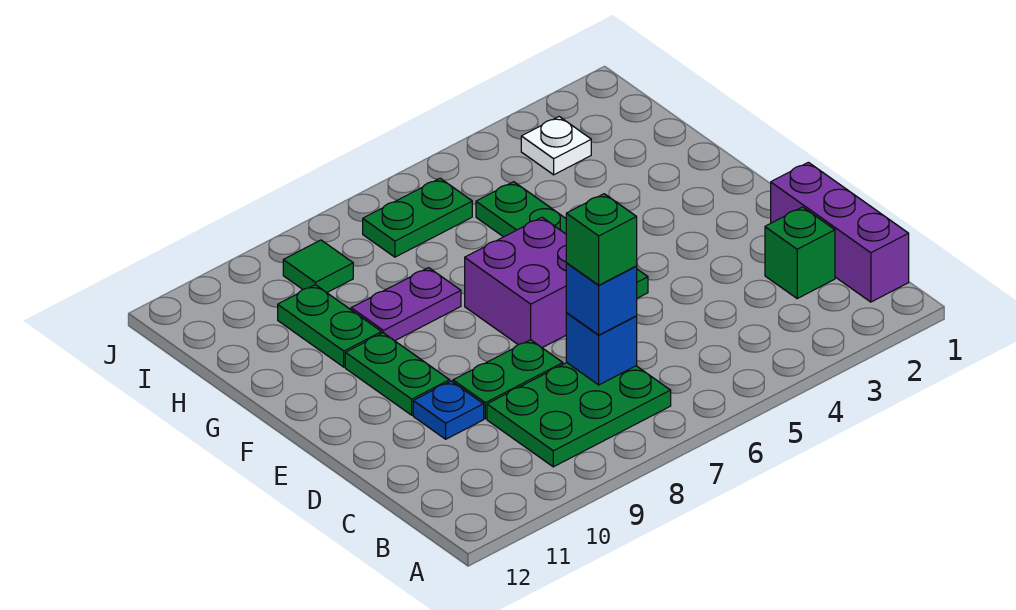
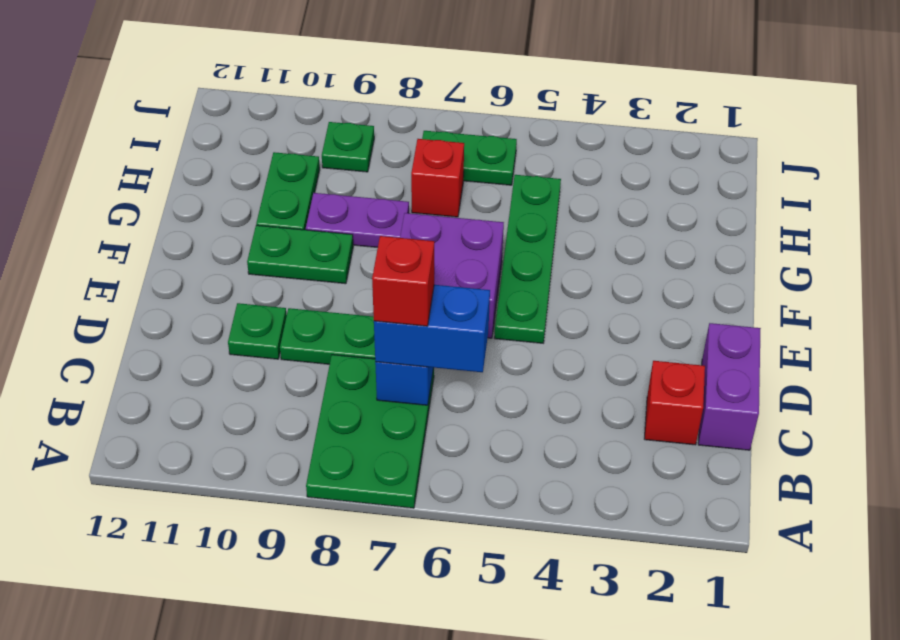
purple 1x3 brick [771,162,909,302] -> purple 1x2 brick [698,323,761,450]
green 2x3 plate [487,363,671,467] -> green 2x3 plate turned to [306,355,434,508]
green 1x1 brick [765,207,835,298] -> red 1x1 brick [644,361,705,445]
blue 1x1 brick [566,263,637,335] -> blue 1x2 brick [374,285,490,372]
green 1x1 brick [566,194,637,285] -> red 1x1 brick [372,236,434,326]
blue 1x1 plate [413,381,484,439] -> green 1x1 plate [228,303,287,359]
green 1x2 plate [345,333,450,415] -> green 1x2 plate turned to [247,225,353,284]
none -> red 1x1 brick [411,139,464,217]
white 1x1 plate [521,117,591,175] -> none
green 1x1 tile [283,240,353,293] -> green 1x1 plate [322,122,374,172]

